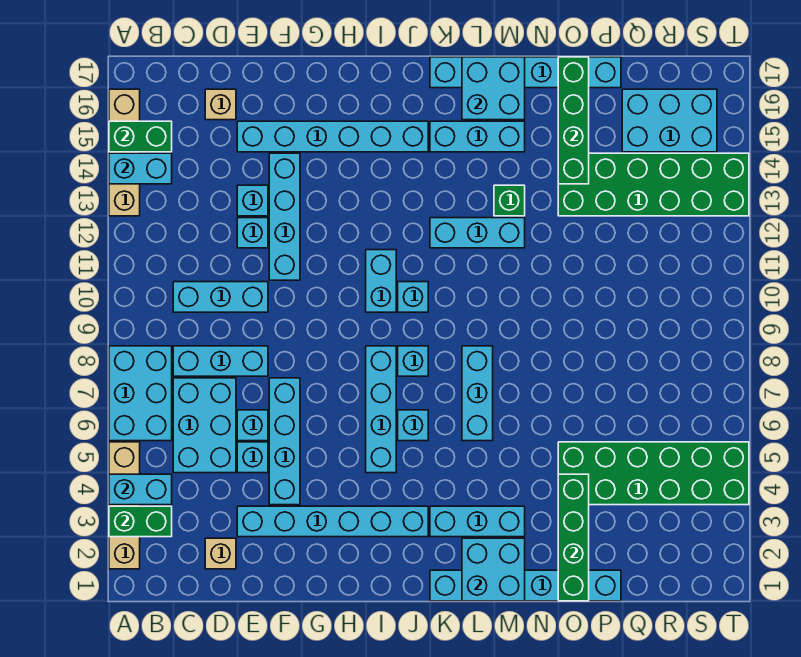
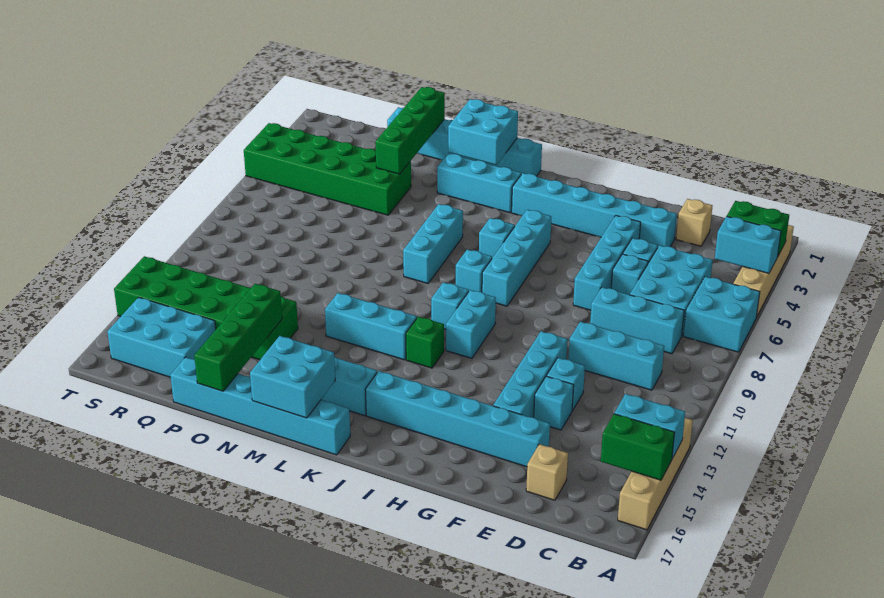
cyan 2x3 brick [109,346,172,441] -> cyan 2x2 brick [683,277,760,352]
green 1x1 brick [494,185,525,216] -> green 1x1 brick moved to [406,317,444,368]

